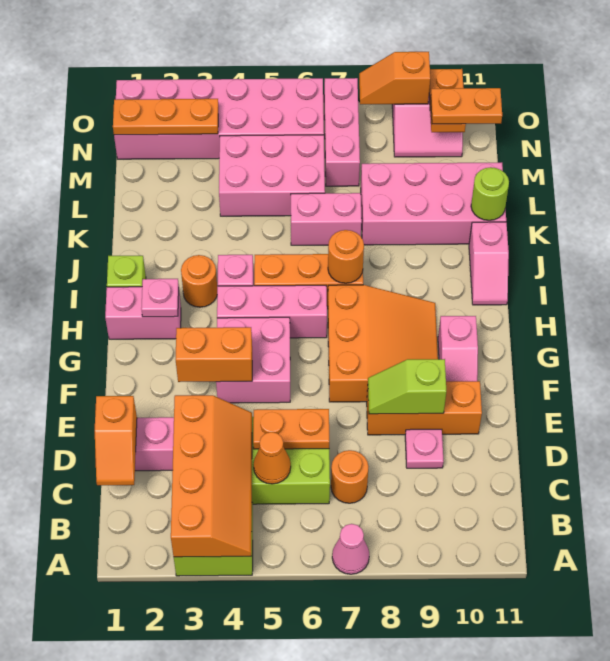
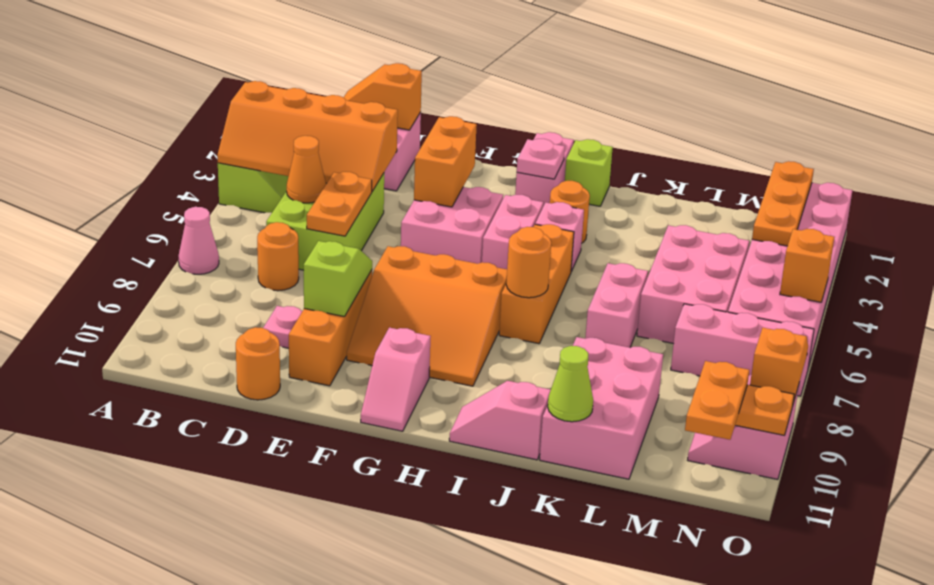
none -> orange 1x1 round brick [236,327,280,400]
pink 1x2 slope [438,316,478,381] -> pink 1x2 slope turned to [361,328,431,431]
pink 1x3 brick [217,285,327,338] -> pink 1x2 brick [482,195,543,269]
pink 2x4 brick [361,162,506,245] -> pink 2x3 brick [540,337,663,479]
lime 1x1 round brick [471,167,509,220] -> lime 1x1 cone [548,346,593,422]
none -> orange 1x1 brick [780,229,834,302]

